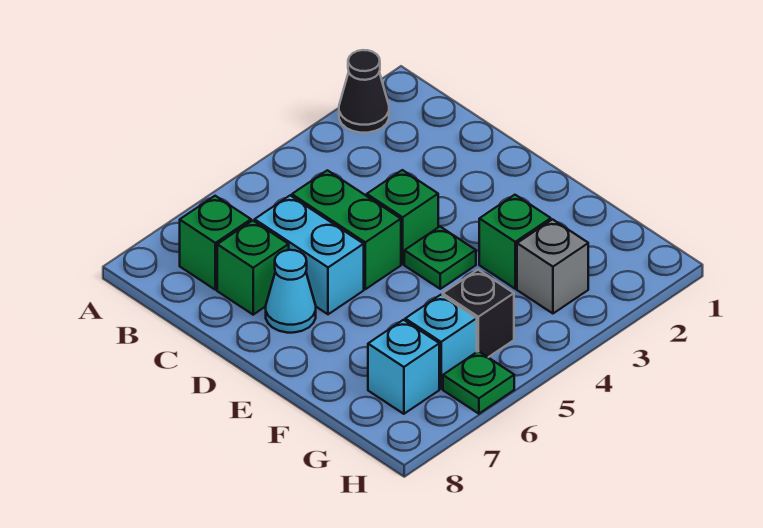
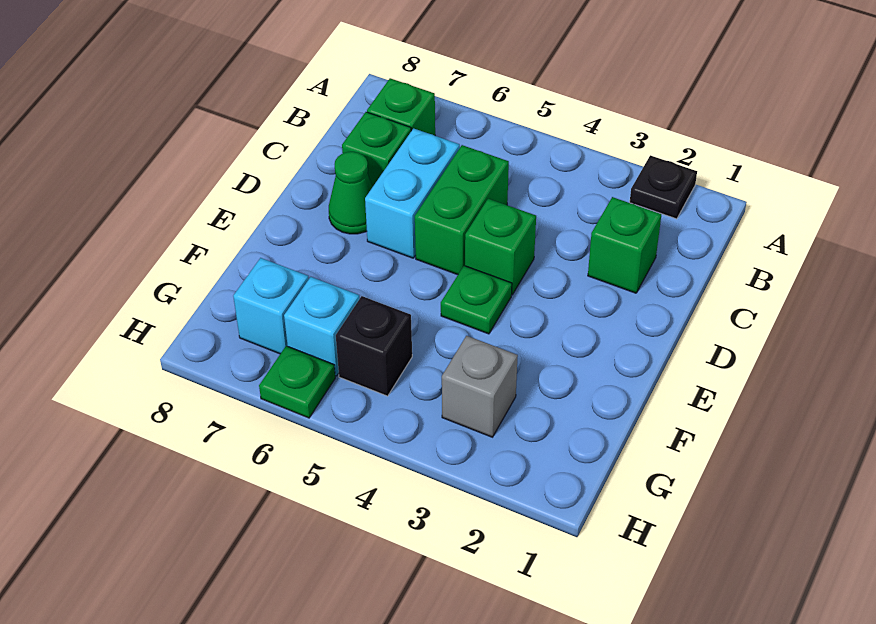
black 1x1 cone [339,50,389,133] -> black 1x1 plate [630,155,697,219]
cyan 1x1 cone [266,250,316,333] -> green 1x1 cone [329,152,372,234]
green 1x1 brick [479,195,551,289] -> green 1x1 brick moved to [588,197,661,293]

